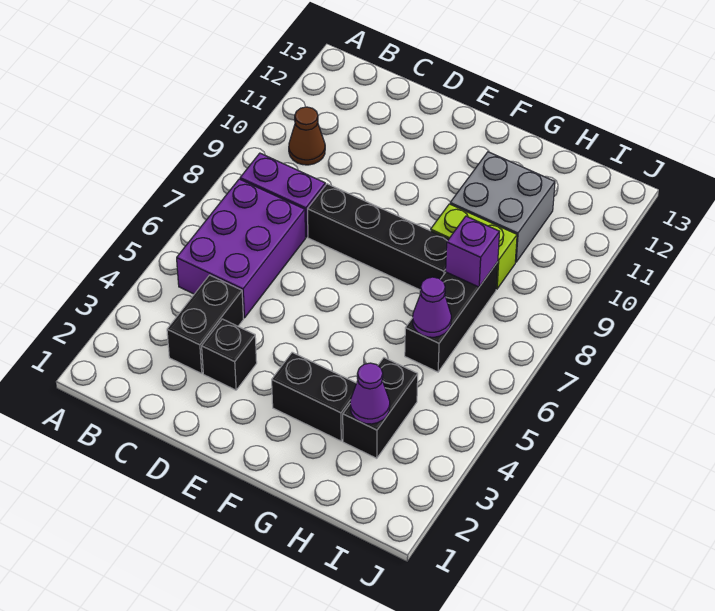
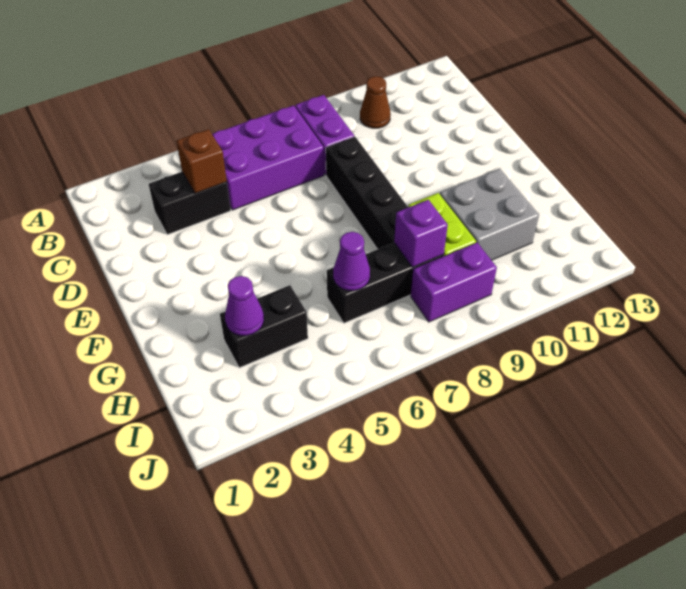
none -> brown 1x1 brick [176,129,227,194]
black 1x1 brick [202,319,257,390] -> none
black 1x2 brick [272,352,356,441] -> none
none -> purple 1x2 brick [411,243,497,322]

